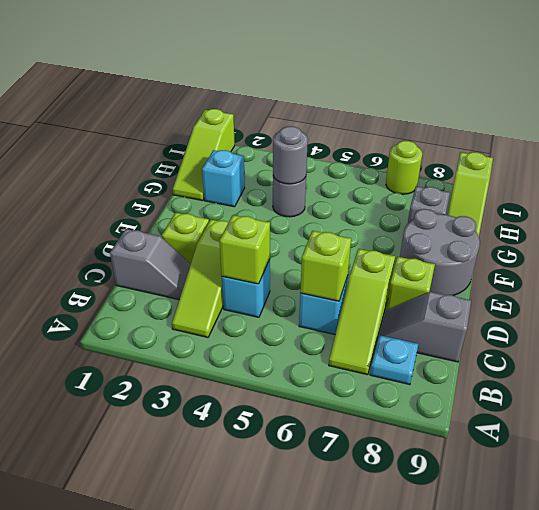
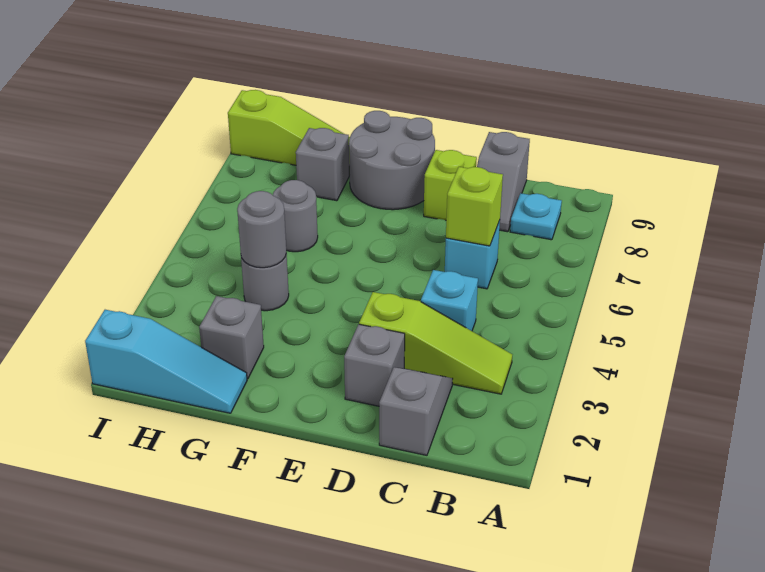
lime 1x3 slope [329,249,395,375] -> none
lime 1x1 brick [219,215,270,284] -> none
lime 1x1 brick [162,213,209,264] -> grey 1x1 brick [344,324,405,406]
lime 1x3 slope [173,109,235,201] -> cyan 1x3 slope [85,310,247,413]
cyan 1x1 brick [202,150,245,207] -> grey 1x1 brick [199,296,264,379]
none -> grey 1x1 round brick [273,180,318,252]
lime 1x1 round brick [386,141,422,194] -> none

